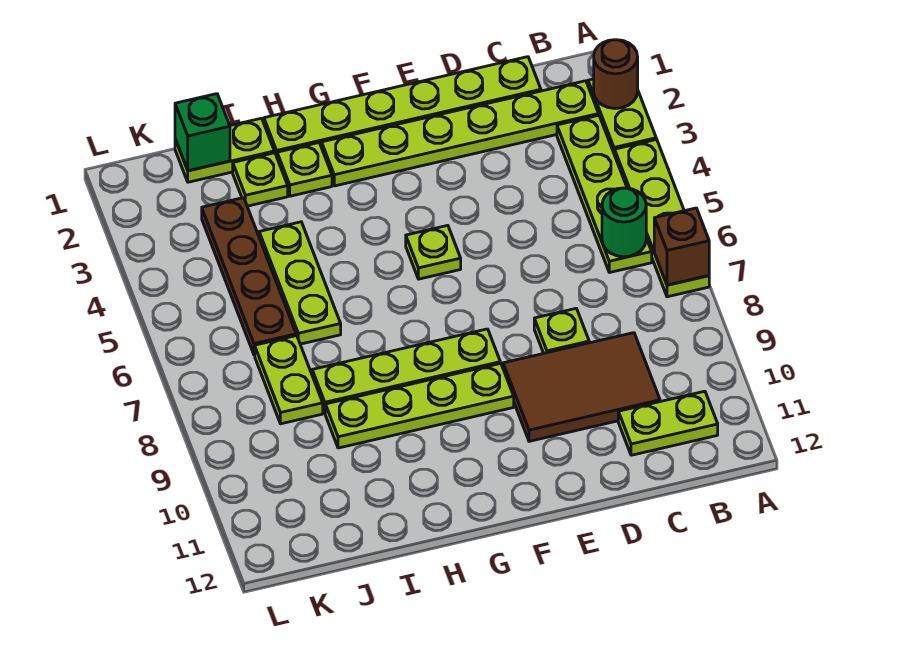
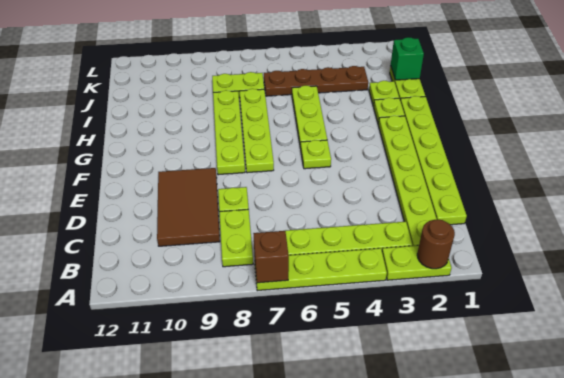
green 1x1 round brick [602,188,646,257] -> none
lime 1x2 plate [618,391,718,455] -> lime 1x2 plate moved to [219,209,253,267]
lime 1x4 plate [325,363,514,448] -> lime 1x4 plate moved to [240,89,274,173]
lime 1x3 plate [259,222,341,344] -> lime 1x3 plate turned to [292,85,327,148]

